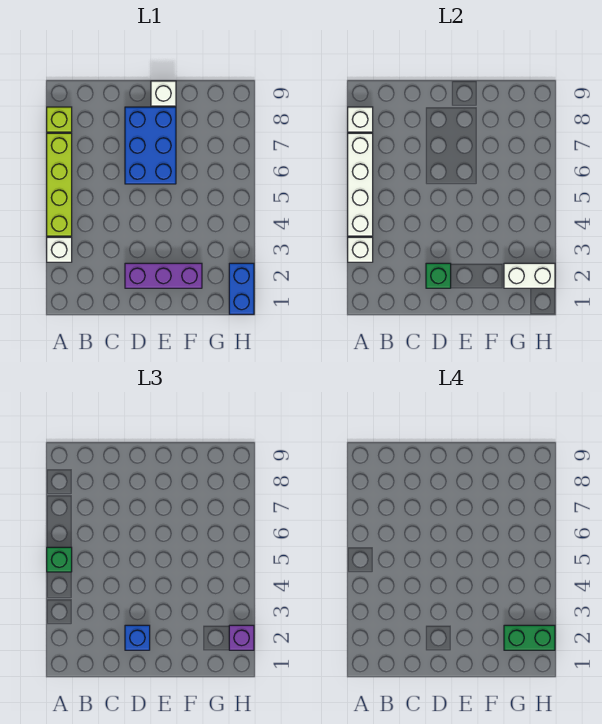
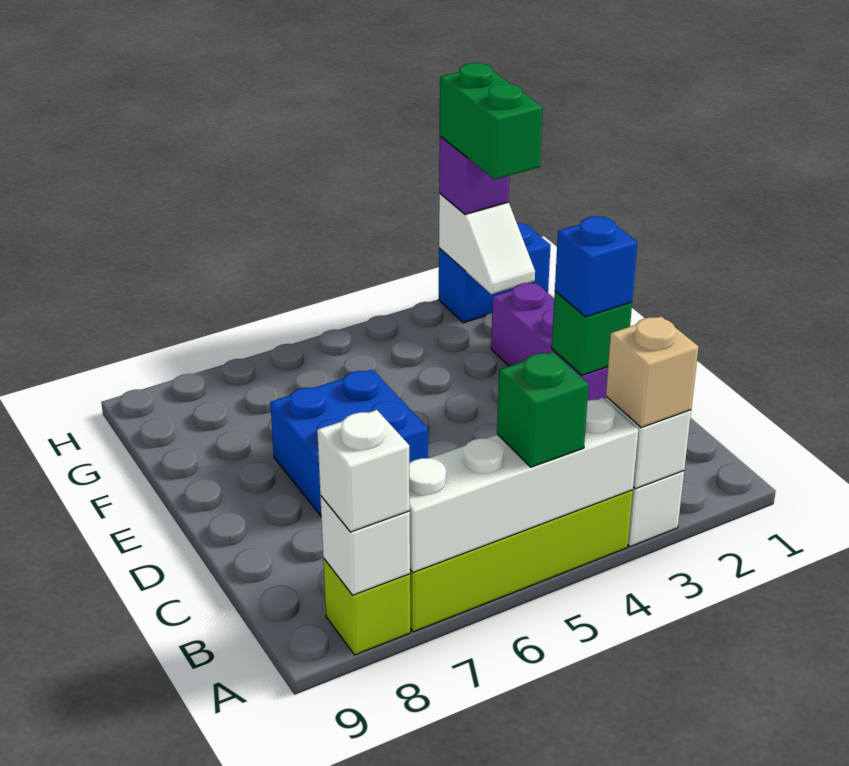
none -> tan 1x1 brick [606,316,699,428]
blue 2x3 brick [125,107,176,184] -> blue 2x2 brick [270,369,428,516]
white 1x1 brick [151,81,176,106] -> white 1x1 brick moved to [317,410,410,532]
white 1x2 brick [504,263,555,288] -> white 1x2 slope [439,194,535,294]

